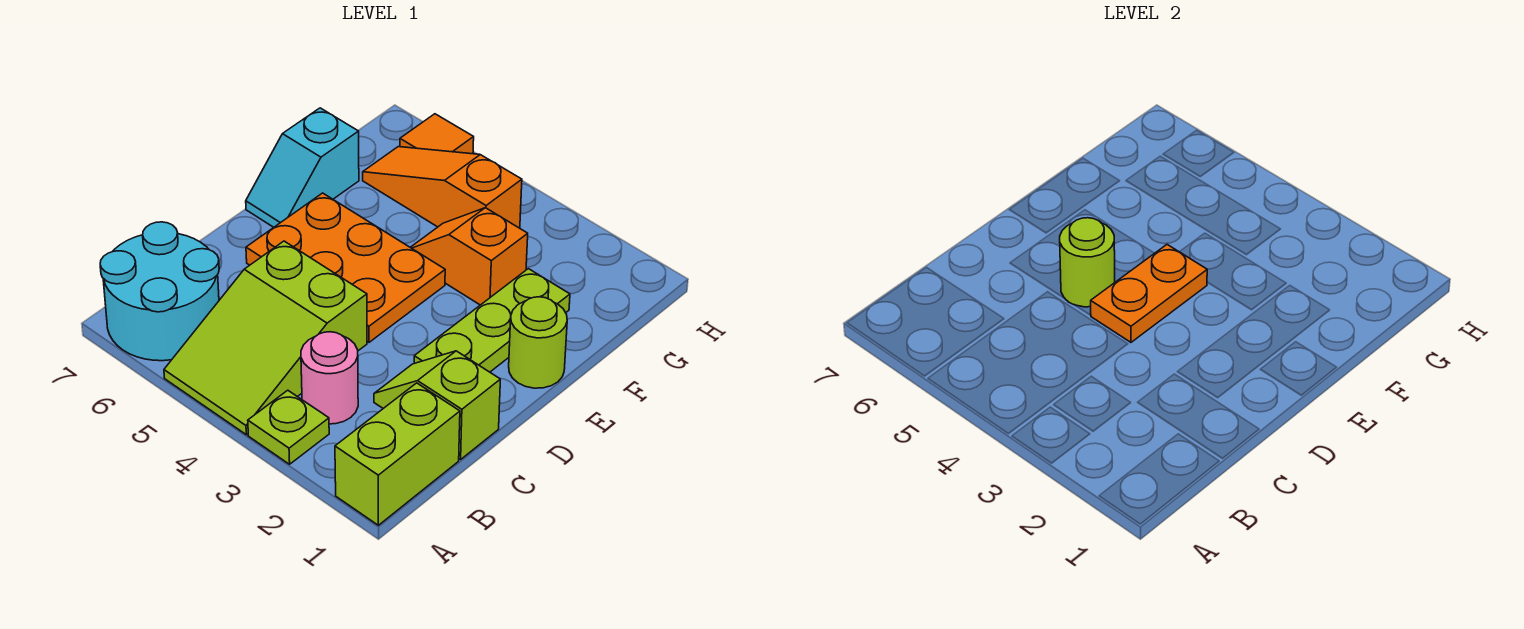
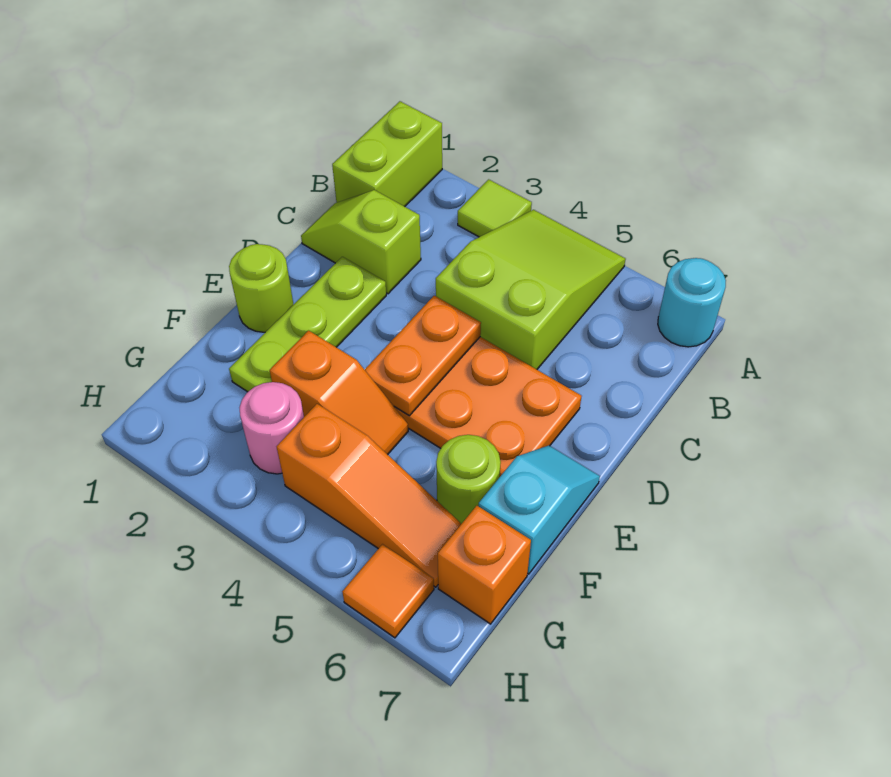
lime 1x1 plate [248,390,329,464] -> lime 1x1 tile [458,179,532,237]
cyan 2x2 round brick [100,222,219,361] -> cyan 1x1 round brick [658,258,726,347]
pink 1x1 round brick [301,332,358,424] -> pink 1x1 round brick moved to [240,382,304,474]
lime 1x2 slope [374,351,500,459] -> lime 1x2 slope turned to [301,190,421,294]
lime 1x1 round brick [1060,218,1115,307] -> lime 1x1 round brick moved to [436,435,501,524]
none -> orange 1x1 brick [438,506,531,624]

